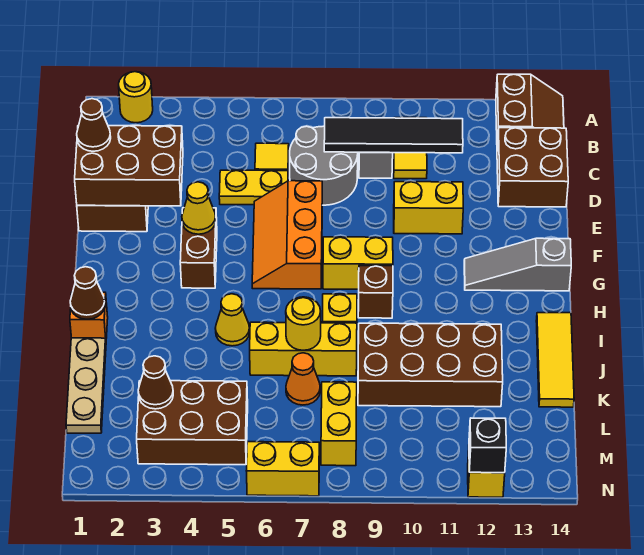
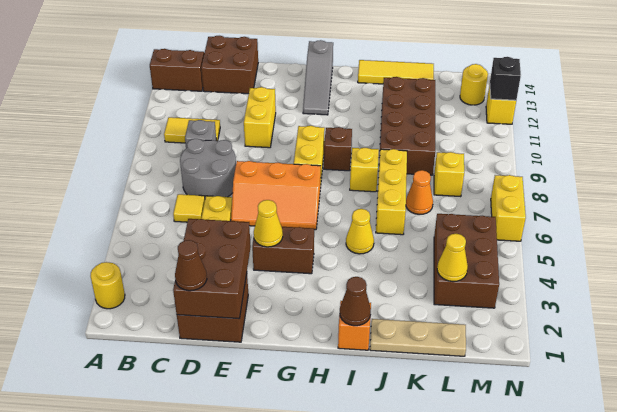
black 1x4 tile [324,118,463,153] -> none
yellow 1x1 round brick [286,297,321,350] -> yellow 1x1 round brick moved to [460,64,488,105]
brown 1x1 cone [138,356,173,409] -> yellow 1x1 cone [437,234,468,282]
yellow 1x2 brick [321,382,357,466] -> yellow 1x1 brick [434,152,464,197]

